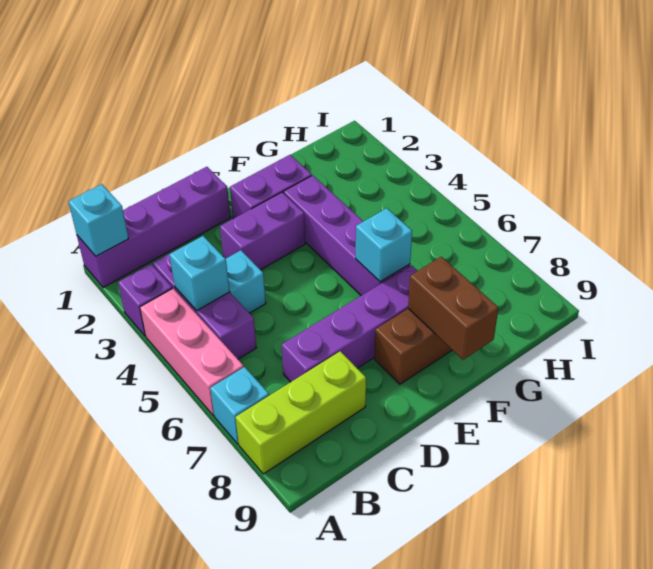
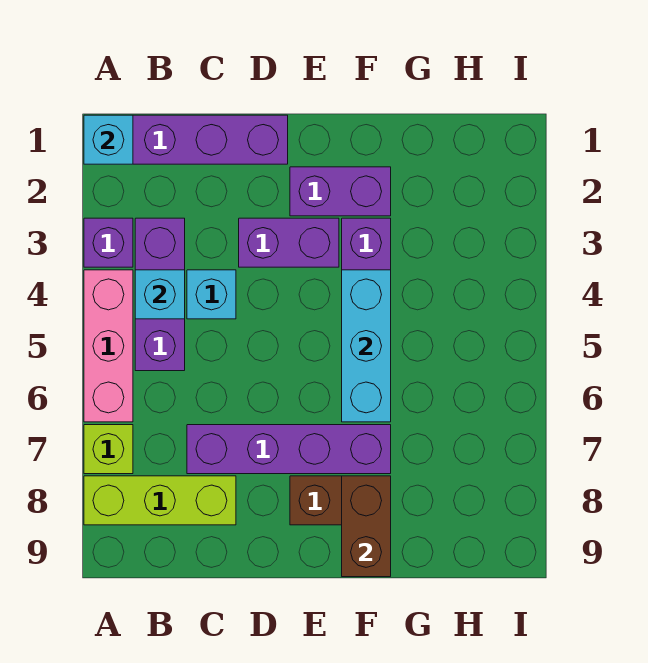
cyan 1x1 brick [210,367,269,444] -> lime 1x1 brick [84,425,133,474]
cyan 1x1 brick [356,208,412,282] -> cyan 1x3 brick [342,270,391,422]

